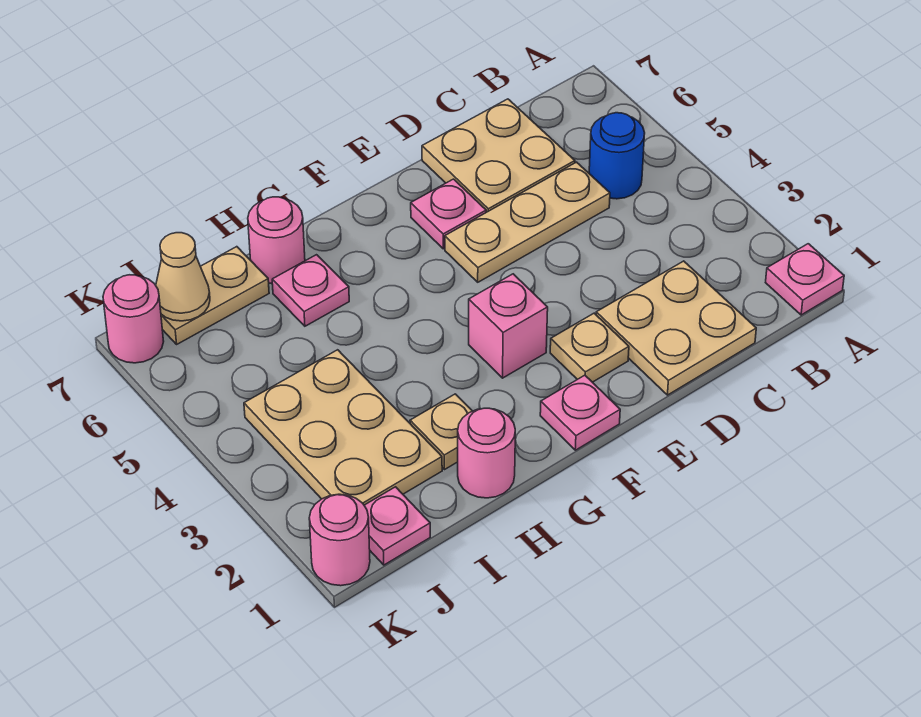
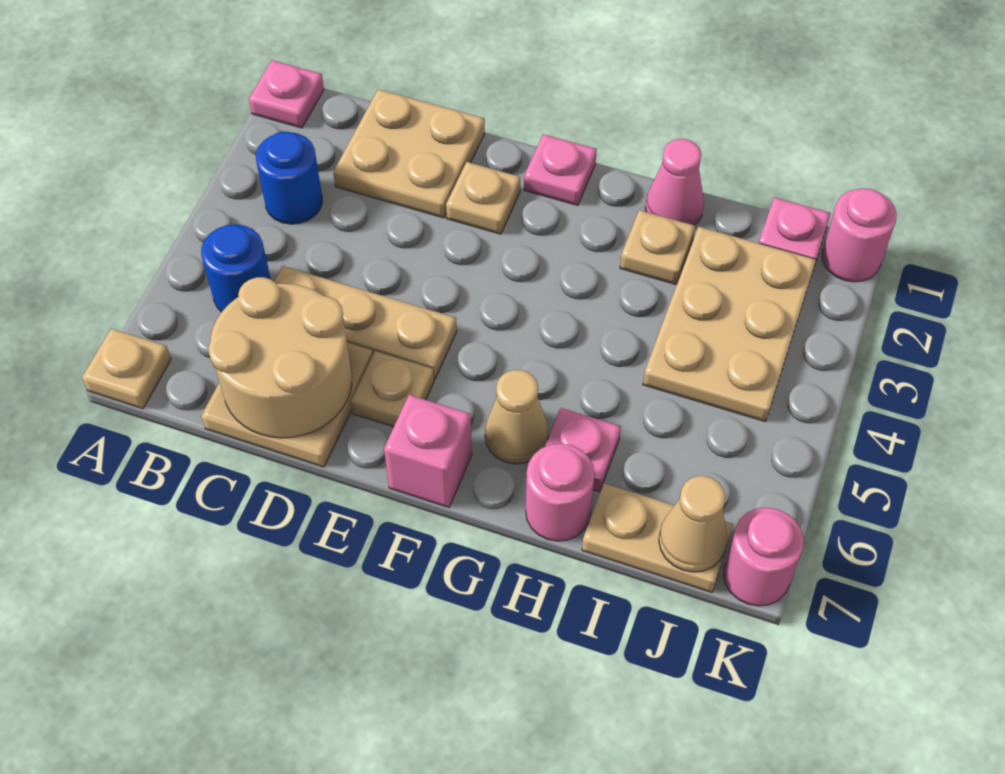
none -> tan 1x1 plate [82,329,171,409]
none -> blue 1x1 round brick [256,132,322,224]
none -> tan 2x2 round brick [209,277,352,438]
pink 1x1 plate [411,179,486,249] -> tan 1x1 plate [351,351,434,427]
pink 1x1 brick [469,274,548,378] -> pink 1x1 brick moved to [384,395,472,507]
none -> tan 1x1 cone [485,370,548,464]
pink 1x1 round brick [458,408,515,498] -> pink 1x1 cone [645,139,704,225]

